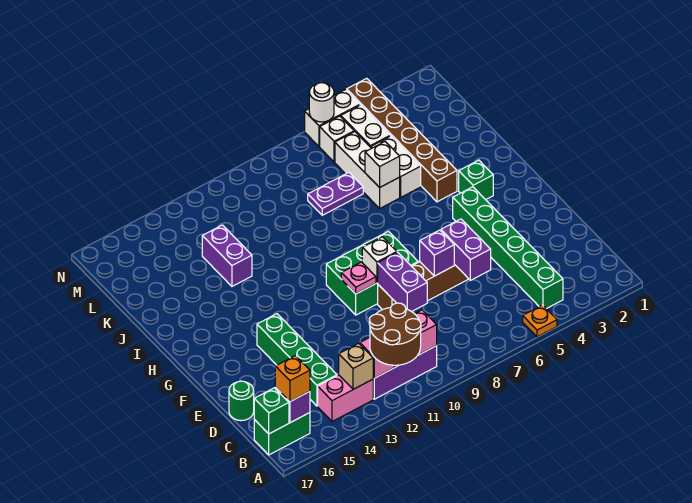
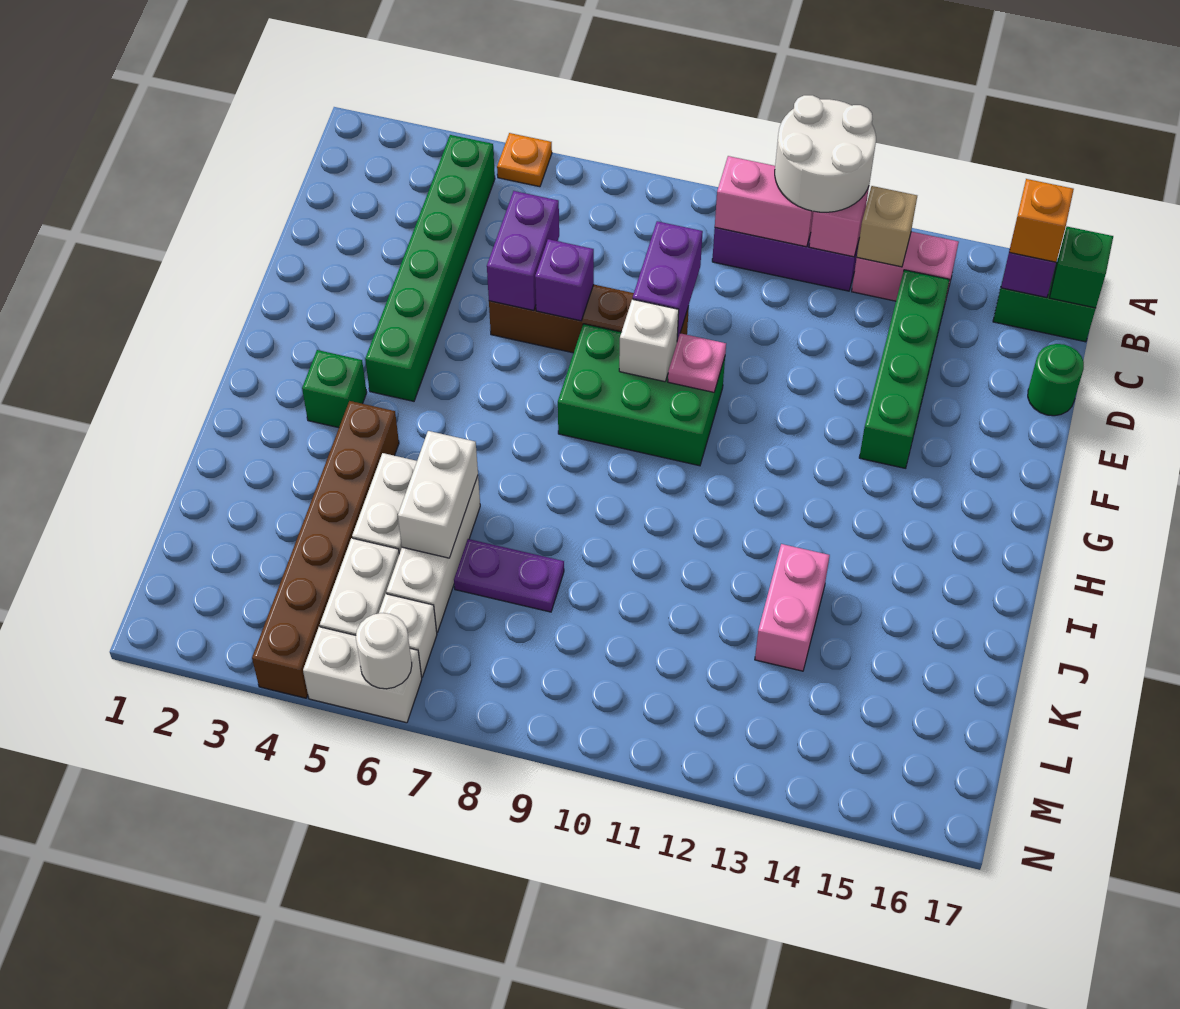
brown 2x2 round brick [369,303,421,365] -> white 2x2 round brick [775,95,876,212]
white 1x1 brick [365,142,400,188] -> white 1x2 brick [398,431,478,558]
purple 1x2 brick [202,225,252,286] -> pink 1x2 brick [755,544,830,671]

